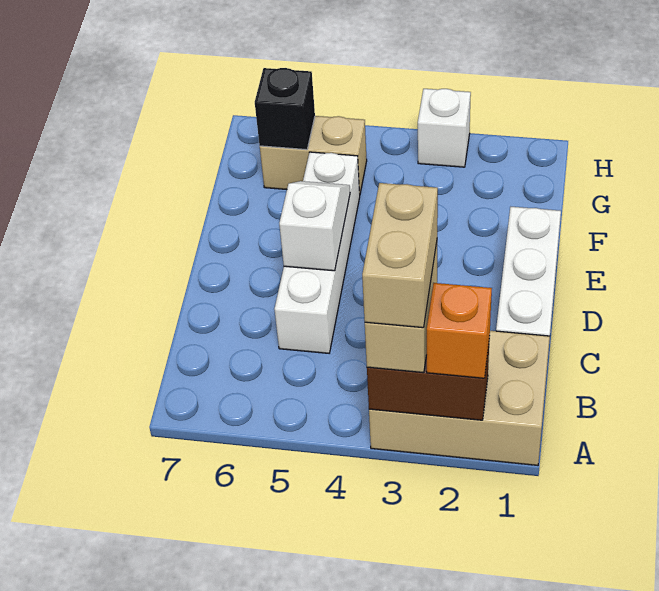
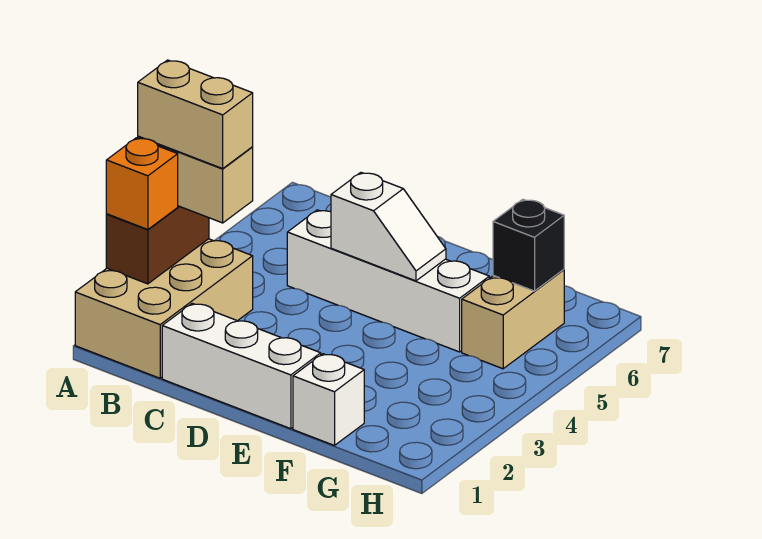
white 1x1 brick [418,89,471,167] -> white 1x1 brick moved to [293,354,364,446]

